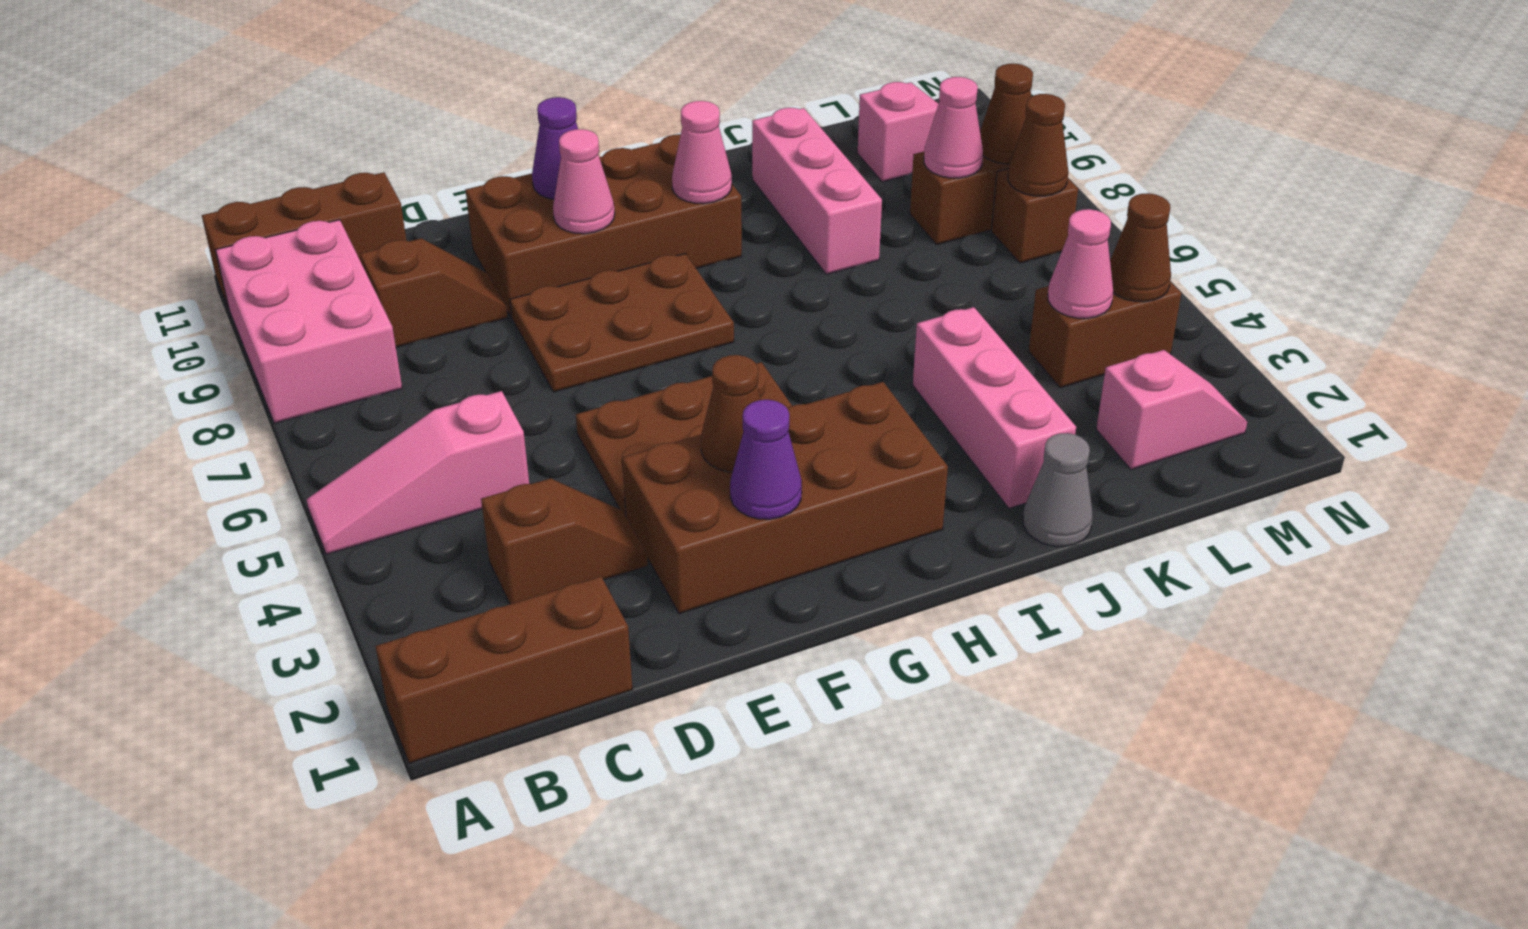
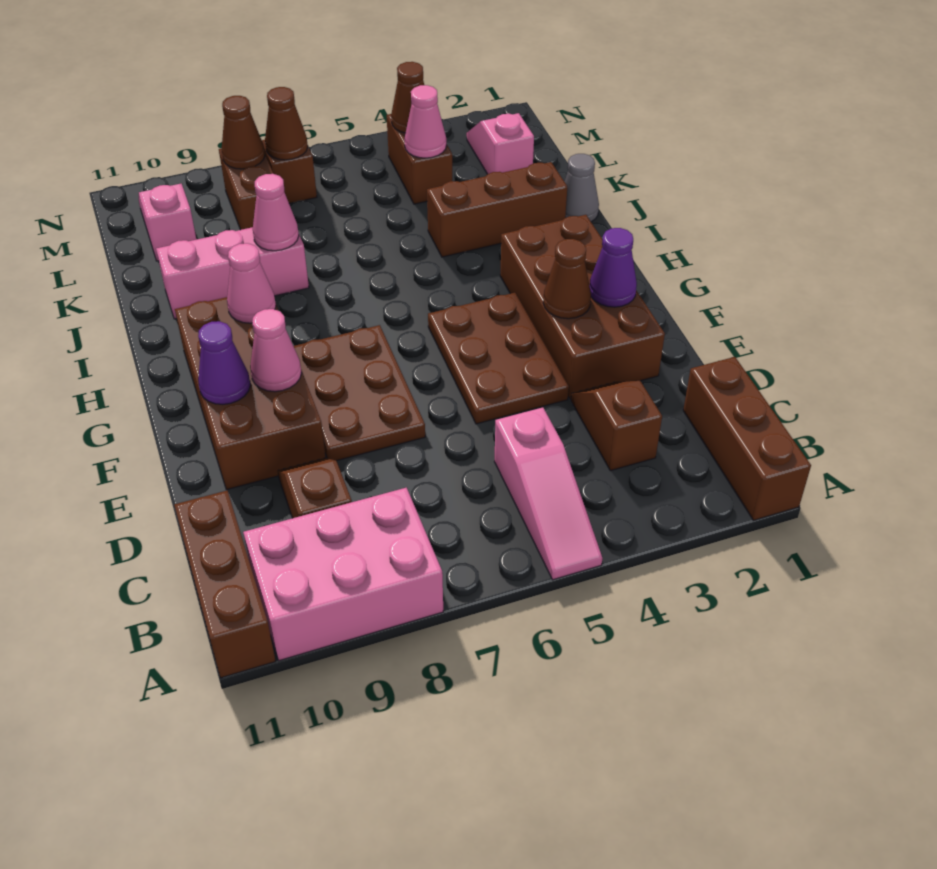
pink 1x3 brick [913,307,1076,508] -> brown 1x3 brick [427,162,567,257]
pink 1x1 cone [924,77,983,178] -> pink 1x1 cone moved to [253,174,299,251]

